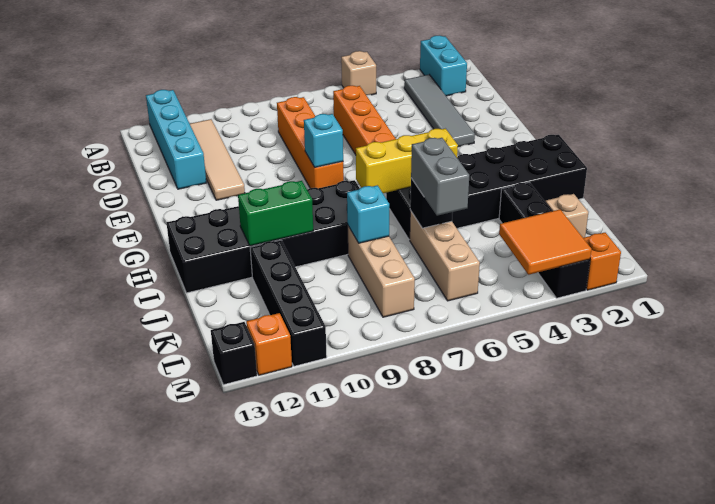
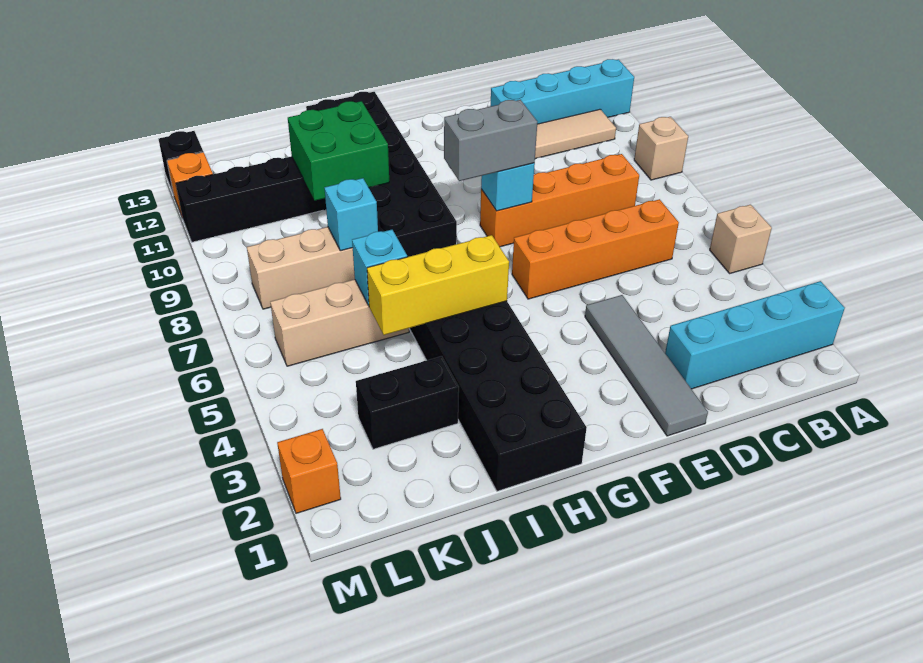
cyan 1x2 brick [420,36,467,96] -> cyan 1x4 brick [665,281,845,389]
grey 1x4 tile [404,75,475,147] -> grey 1x4 tile turned to [585,295,708,436]
yellow 1x3 brick [356,129,458,193] -> yellow 1x3 brick turned to [367,235,509,335]
green 1x2 brick [238,181,313,246] -> green 2x2 brick [288,101,389,201]
black 1x4 brick [499,182,590,298] -> black 1x2 brick [356,356,459,449]
black 1x1 brick [410,178,453,228] -> cyan 1x1 brick [352,230,407,305]
grey 1x2 brick [411,138,469,216] -> grey 1x2 brick moved to [444,100,537,181]
tan 1x1 brick [545,194,588,238] -> tan 1x1 brick moved to [634,117,688,180]
orange 2x2 tile [499,209,592,275] -> none

